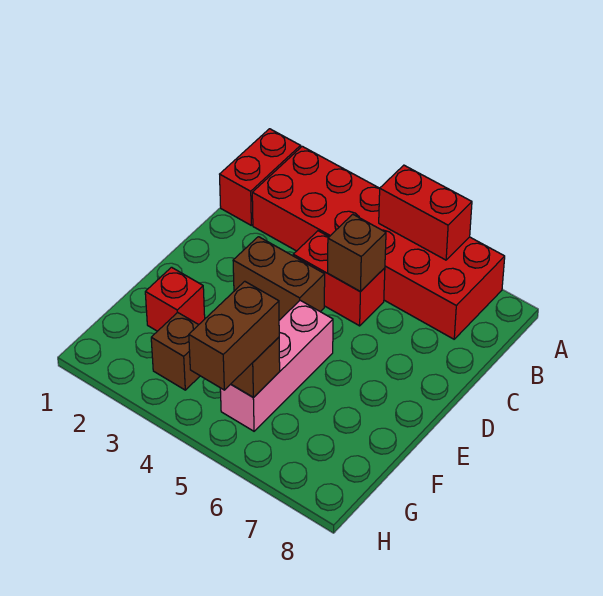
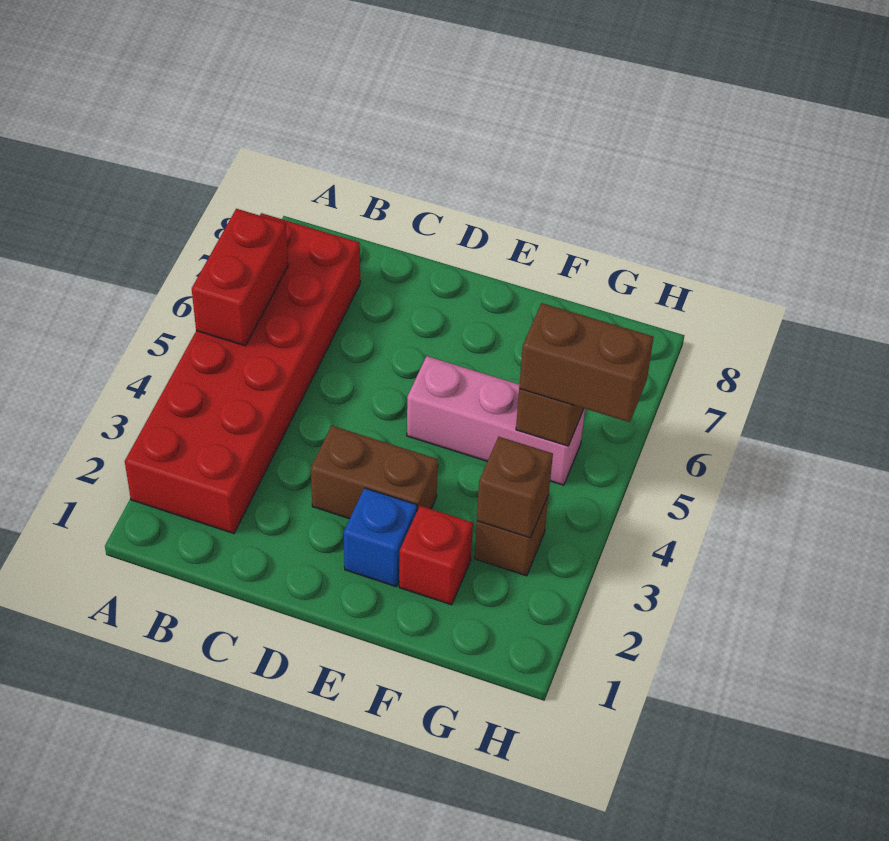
red 1x2 brick [220,129,301,225] -> none
red 1x2 brick [293,231,385,326] -> none
brown 1x1 brick [328,214,386,292] -> brown 1x1 brick moved to [477,437,553,538]
brown 1x2 brick [233,237,325,320] -> brown 1x2 brick turned to [311,426,438,519]
none -> blue 1x1 brick [344,488,417,587]

